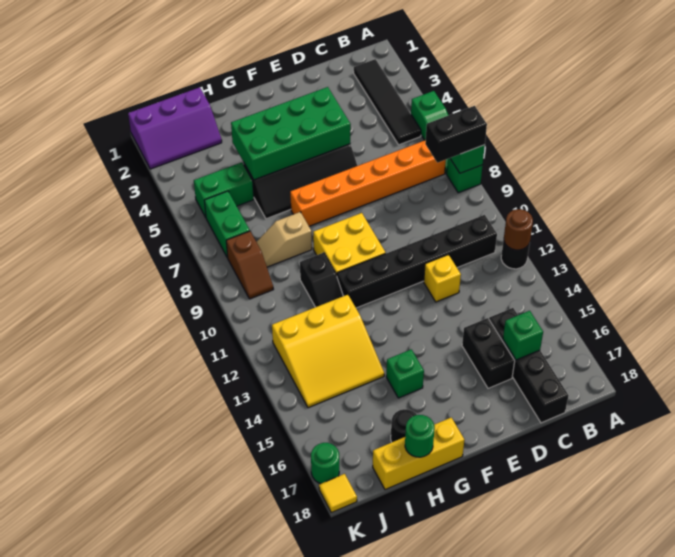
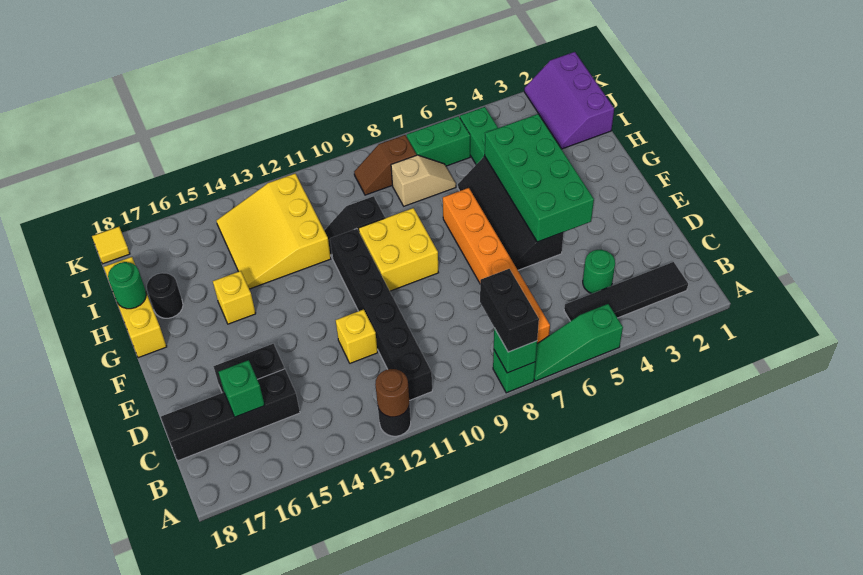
green 1x1 brick [386,349,424,398] -> yellow 1x1 brick [213,271,256,324]
tan 1x2 slope [257,212,312,267] -> tan 1x2 slope turned to [391,155,456,206]
green 1x1 round brick [311,443,339,484] -> green 1x1 round brick moved to [583,250,615,294]

